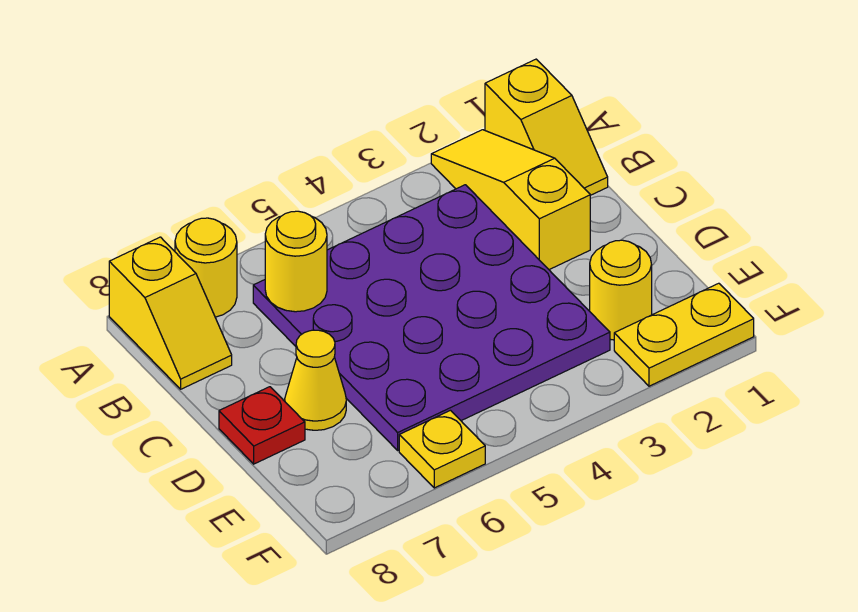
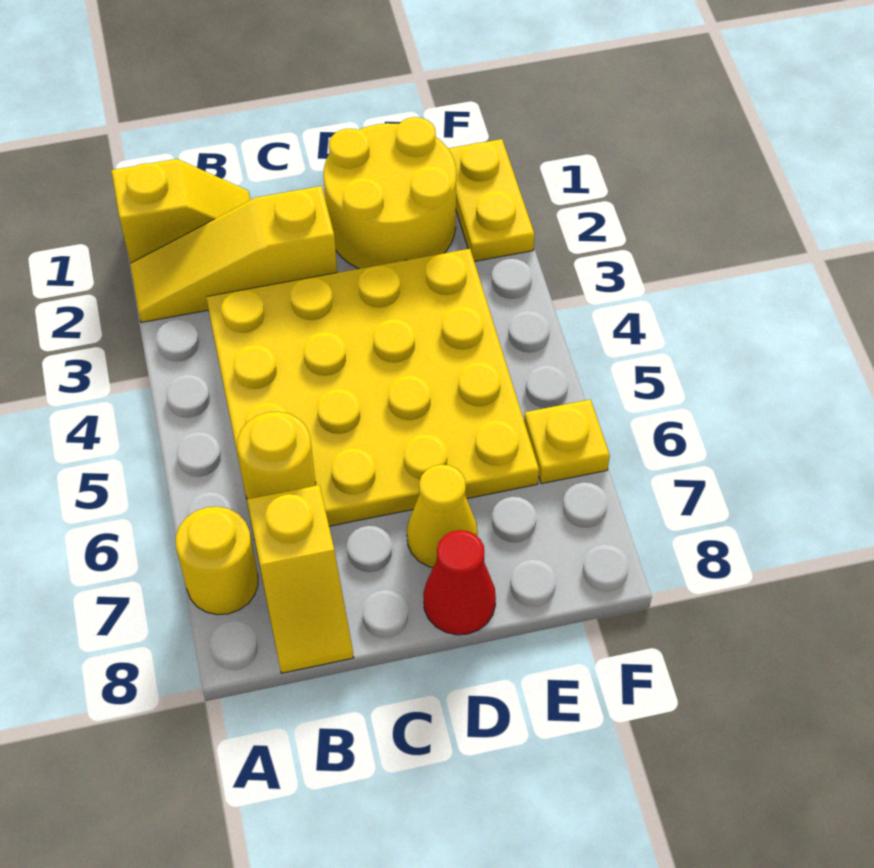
yellow 1x2 slope [109,237,232,389] -> yellow 1x2 slope turned to [247,485,354,673]
purple 4x4 plate [253,185,610,450] -> yellow 4x4 plate [206,249,539,530]
red 1x1 plate [219,387,305,464] -> red 1x1 cone [423,530,496,635]
yellow 1x1 round brick [590,240,652,340] -> yellow 2x2 round brick [323,117,456,269]

